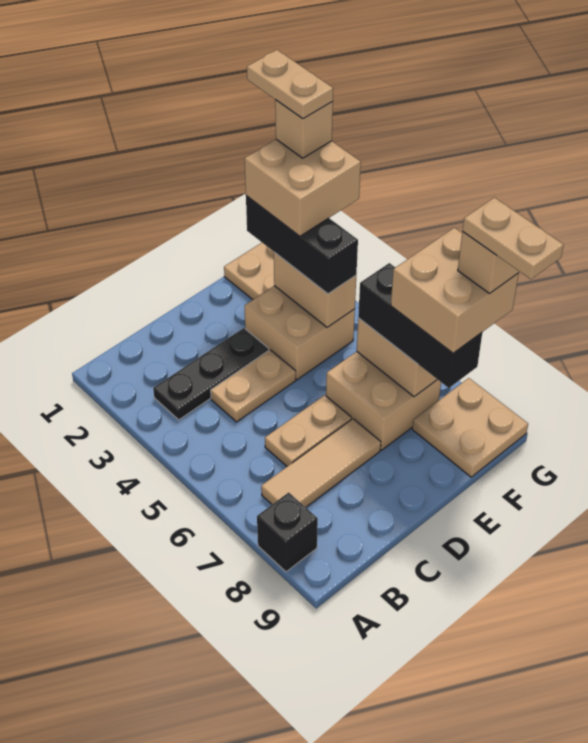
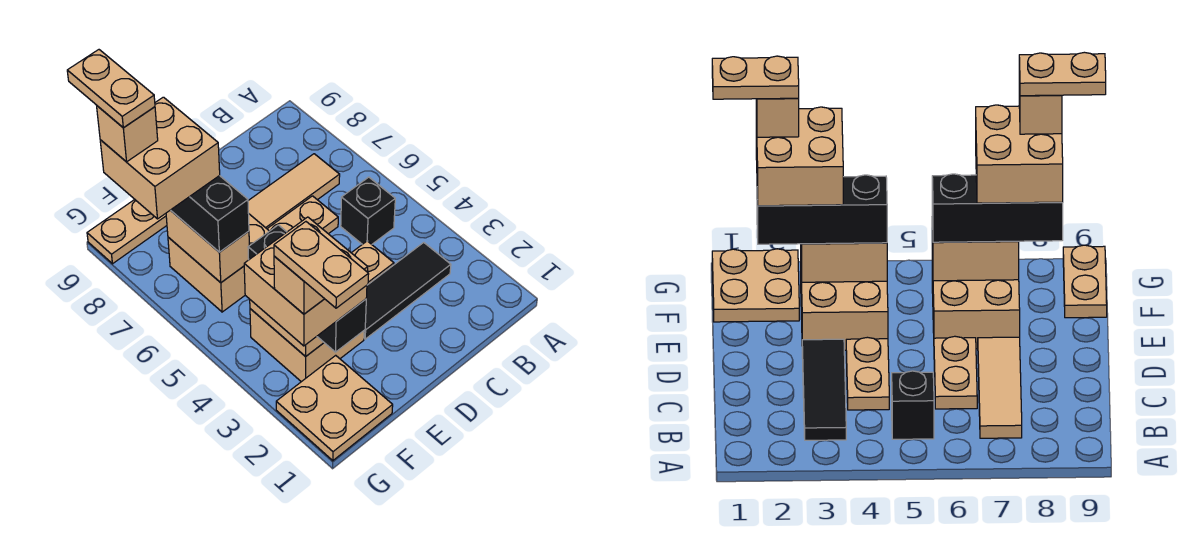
black 1x1 brick [257,492,318,572] -> black 1x1 brick moved to [341,177,395,244]
black 1x3 plate [153,328,269,420] -> black 1x3 tile [364,243,451,339]
tan 2x2 plate [412,378,528,477] -> tan 1x2 plate [87,200,167,264]

